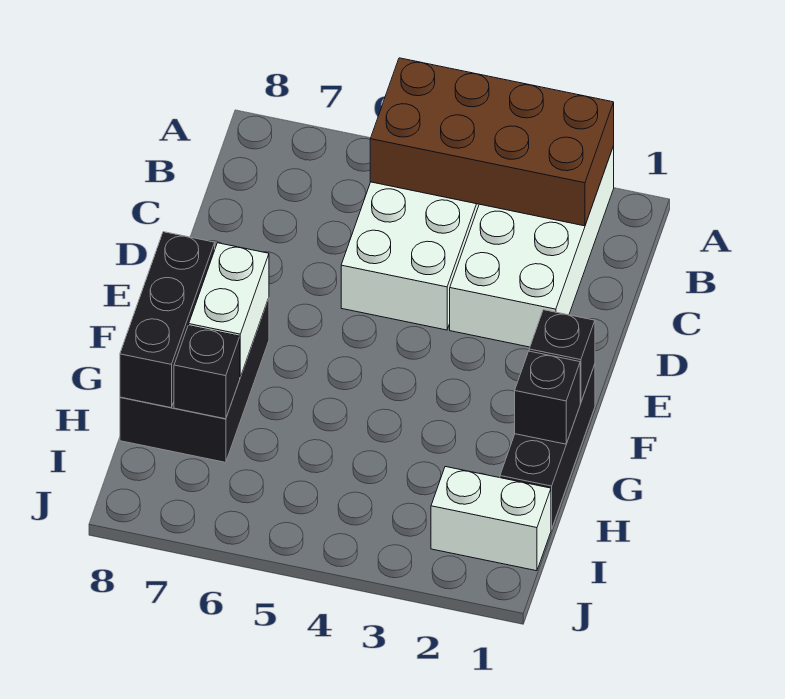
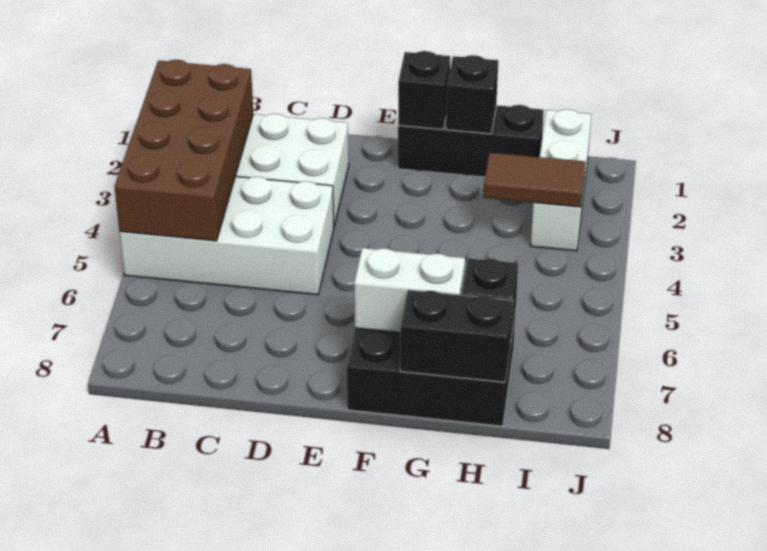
black 1x3 brick [120,232,215,408] -> black 1x2 brick [400,290,513,382]
none -> brown 1x2 tile [483,153,585,207]
white 1x2 brick [431,467,551,571] -> white 1x3 brick [530,109,591,251]

